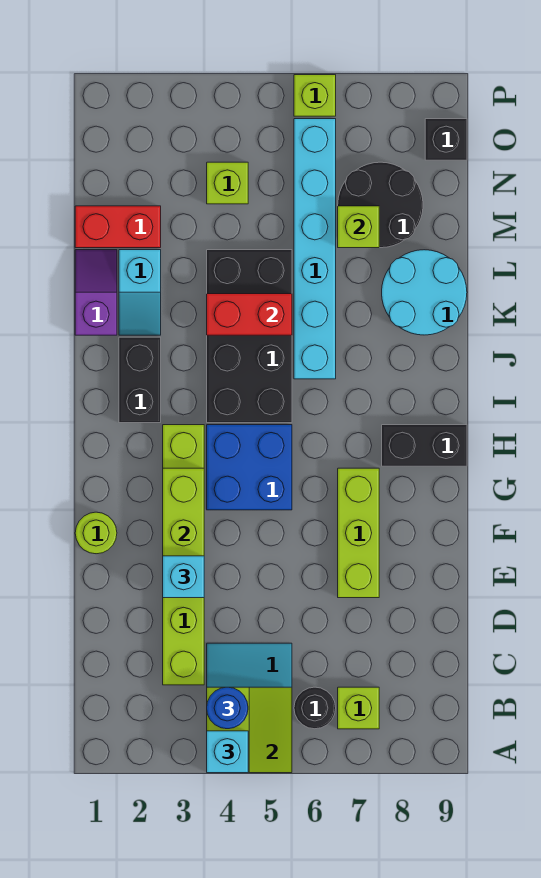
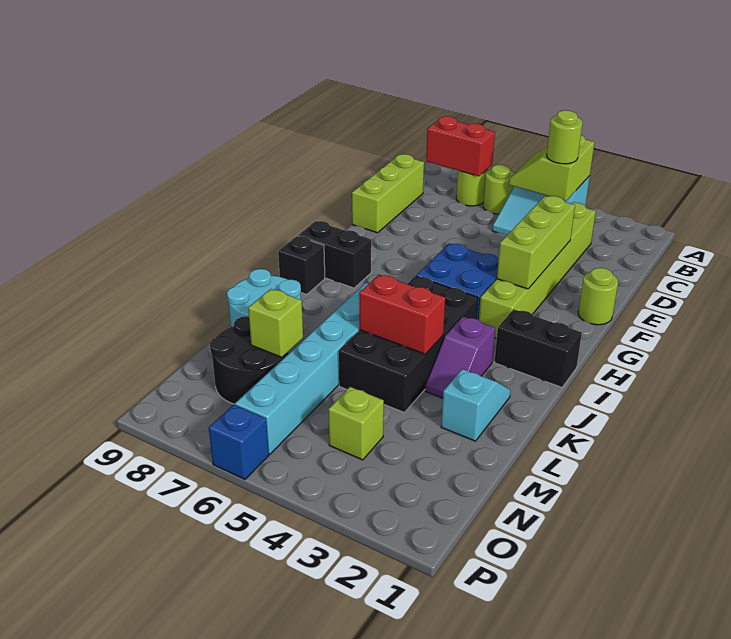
cyan 1x1 brick [207,731,248,773] -> none
blue 1x1 round brick [207,687,248,729] -> lime 1x1 round brick [547,111,582,164]
black 1x1 round brick [294,687,336,729] -> lime 1x1 round brick [483,165,514,214]
lime 1x1 brick [338,687,379,729] -> lime 1x1 round brick [456,170,487,206]
cyan 1x1 brick [163,556,204,598] -> none
lime 1x3 brick [338,468,379,598] -> lime 1x3 brick moved to [352,154,424,233]
black 1x2 brick [119,337,161,423] -> black 1x2 brick turned to [494,309,582,387]
purple 1x2 slope [75,250,117,335] -> purple 1x2 slope moved to [425,317,495,398]
red 1x2 brick [75,206,161,248] -> red 1x2 brick moved to [426,116,495,176]
black 1x1 brick [425,119,467,160] -> black 1x1 brick moved to [278,236,325,294]
lime 1x1 brick [294,75,336,116] -> blue 1x1 brick [209,405,269,479]

